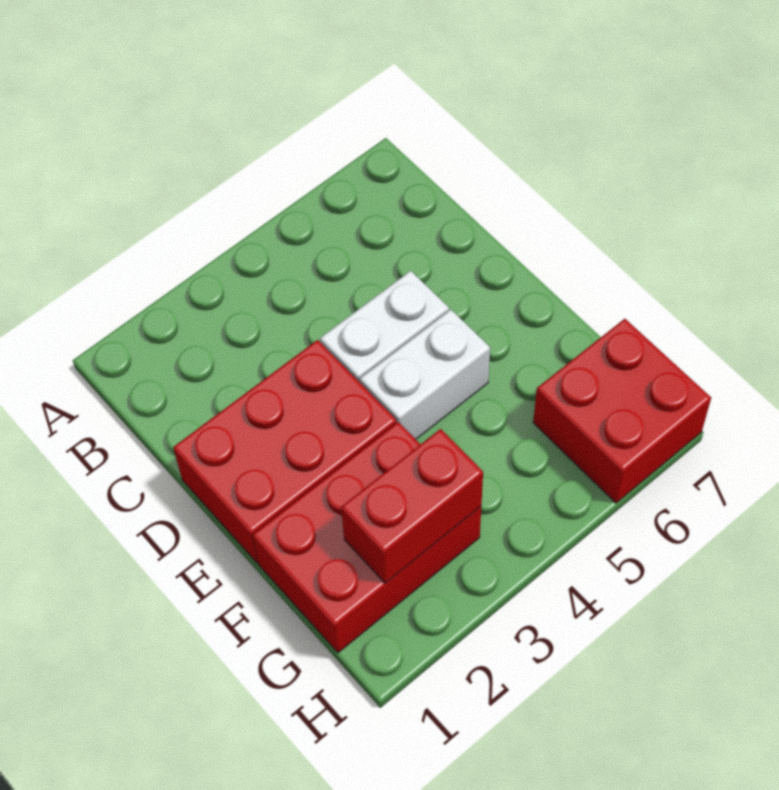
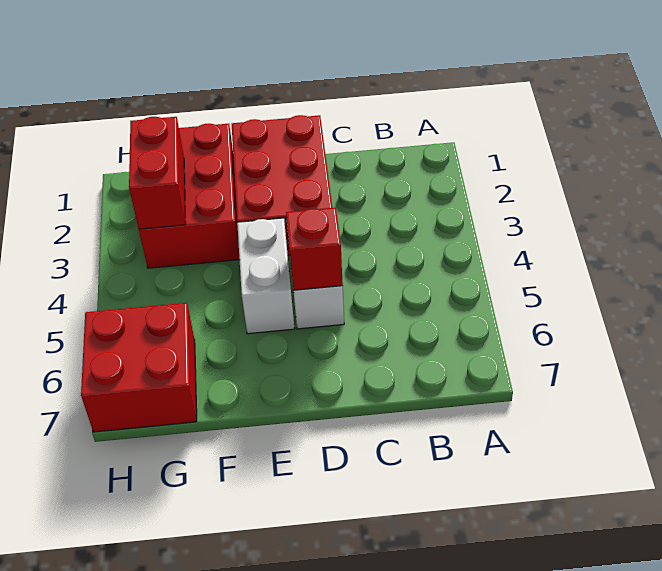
none -> red 1x1 brick [286,207,343,290]

